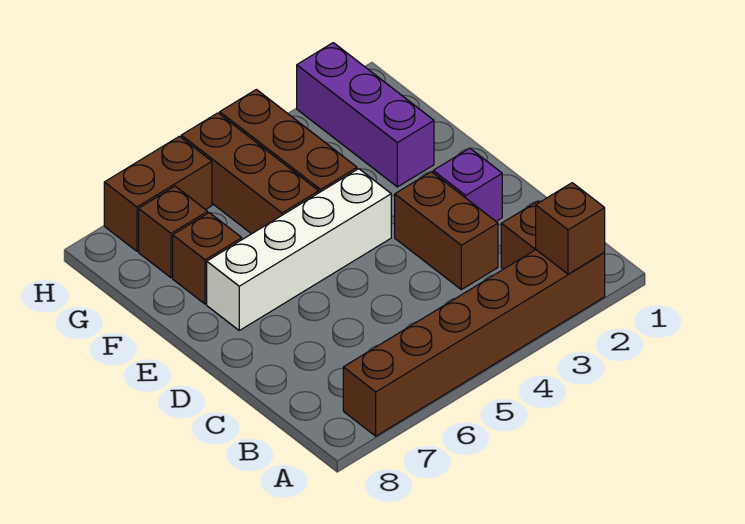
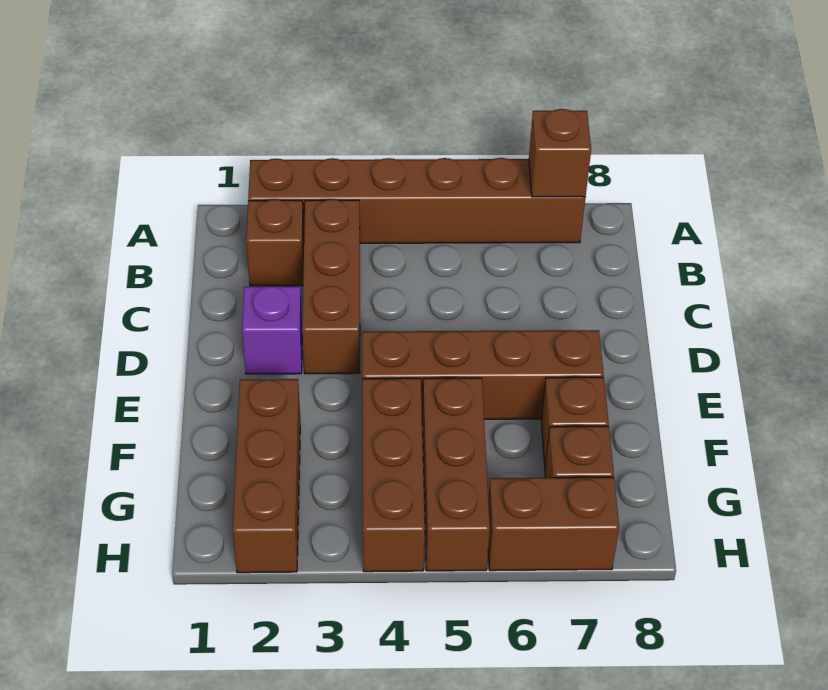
brown 1x1 brick [536,183,605,274] -> brown 1x1 brick moved to [529,109,591,197]
brown 1x2 brick [395,172,498,290] -> brown 1x3 brick [302,199,360,374]
white 1x4 brick [207,169,391,330] -> brown 1x4 brick [362,330,604,419]
purple 1x3 brick [297,43,434,187] -> brown 1x3 brick [233,379,300,573]

